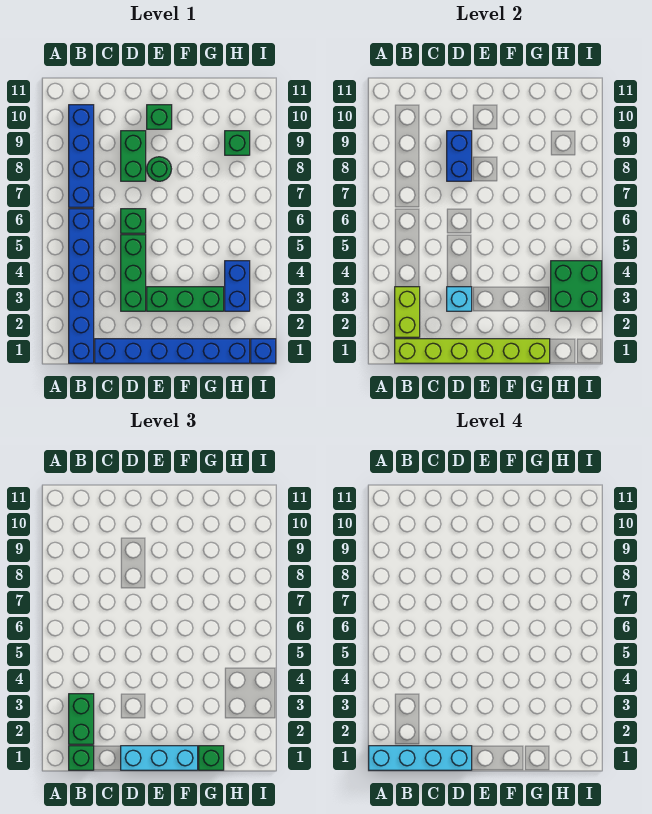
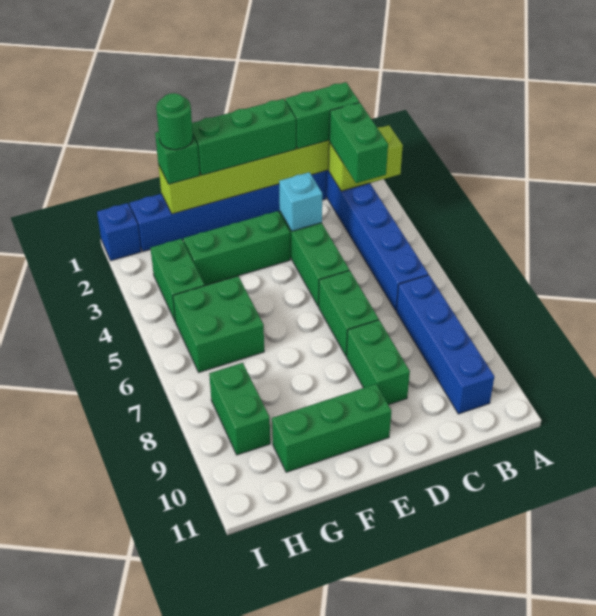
cyan 1x4 brick [369,746,472,770] -> none
green 1x1 brick [69,746,94,770] -> green 1x2 brick [285,82,359,149]
lime 1x2 brick [395,287,420,337] -> lime 1x2 brick turned to [329,125,403,191]
cyan 1x3 brick [121,746,198,770] -> green 1x3 brick [192,99,296,175]
green 1x1 brick [121,209,146,233] -> green 1x2 brick [319,270,379,356]
blue 1x2 brick [447,131,472,181] -> none
green 1x1 round brick [147,157,171,181] -> green 1x1 round brick moved to [156,93,193,150]
green 1x1 brick [147,105,172,129] -> green 1x3 brick [272,384,391,472]
blue 1x2 brick [225,261,250,311] -> green 1x2 brick [151,239,205,322]
green 2x2 brick [551,261,602,311] -> green 2x2 brick moved to [173,276,264,372]
green 1x1 brick [225,131,250,155] -> green 1x2 brick [209,363,270,455]

